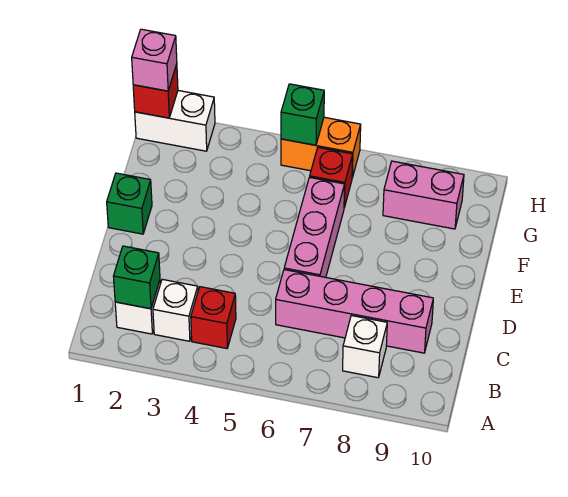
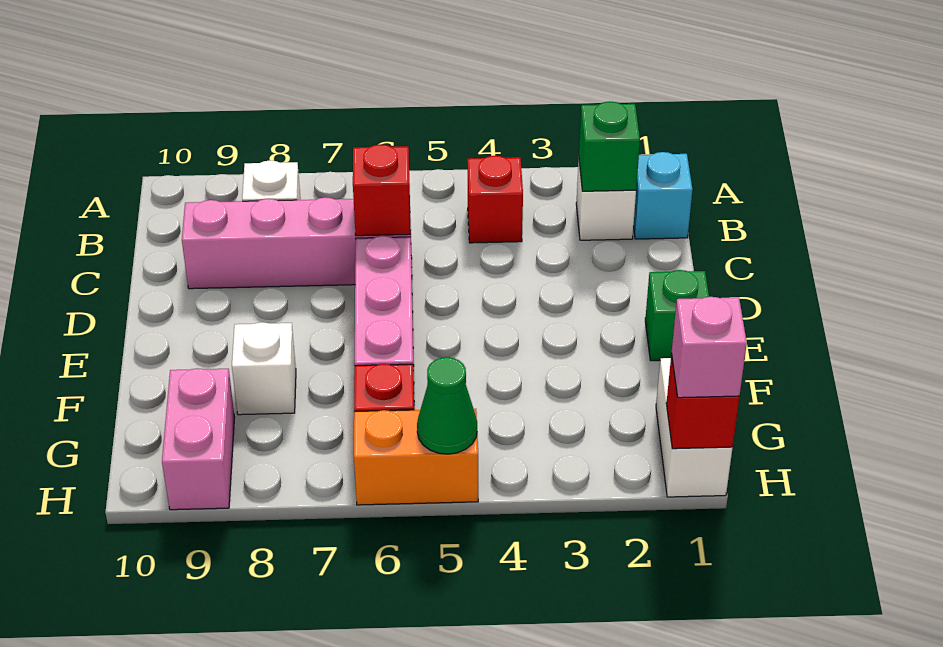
none -> cyan 1x1 brick [634,152,693,239]
white 1x1 brick [153,279,198,341] -> white 1x1 brick moved to [232,322,296,415]
none -> red 1x1 brick [353,144,411,236]
pink 1x2 brick [383,161,464,229] -> pink 1x2 brick turned to [162,368,235,510]
white 1x2 brick [135,91,215,151] -> white 1x2 brick turned to [656,358,732,497]
green 1x1 brick [281,84,324,145] -> green 1x1 cone [417,357,477,454]

